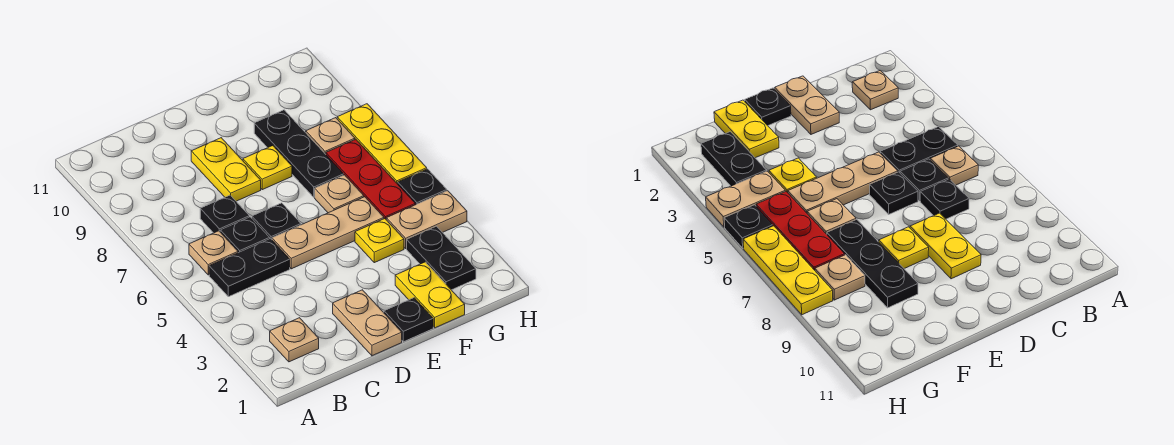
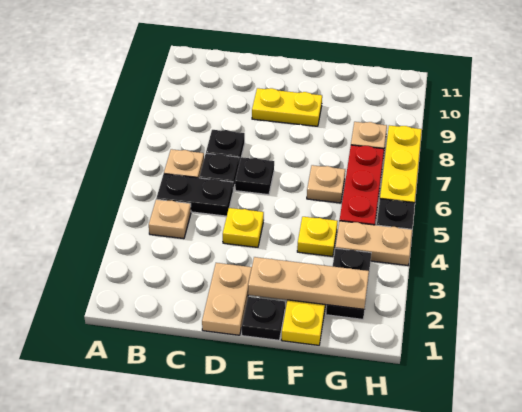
tan 1x1 plate [270,318,319,362] -> tan 1x1 plate moved to [149,199,191,239]
tan 1x3 plate [272,197,384,269] -> tan 1x3 plate moved to [248,257,369,309]
yellow 1x2 plate [191,138,261,201] -> yellow 1x2 plate turned to [252,88,322,126]
yellow 1x1 plate [243,146,292,190] -> yellow 1x1 plate moved to [223,208,264,247]
black 1x3 plate [254,110,344,197] -> none

